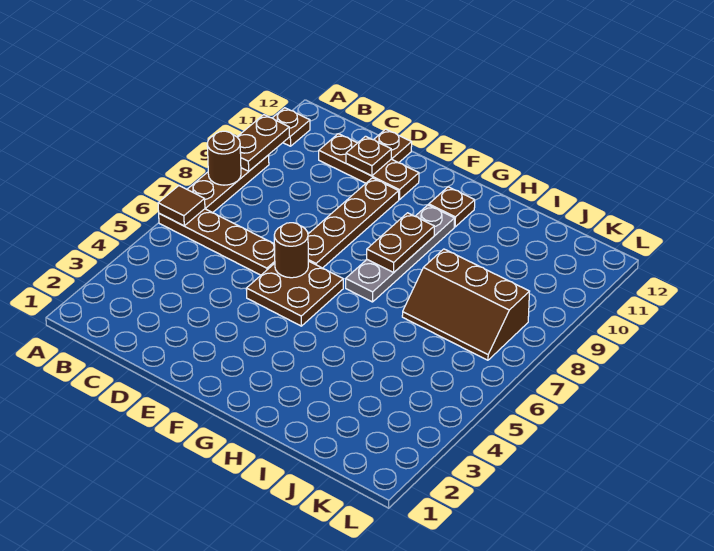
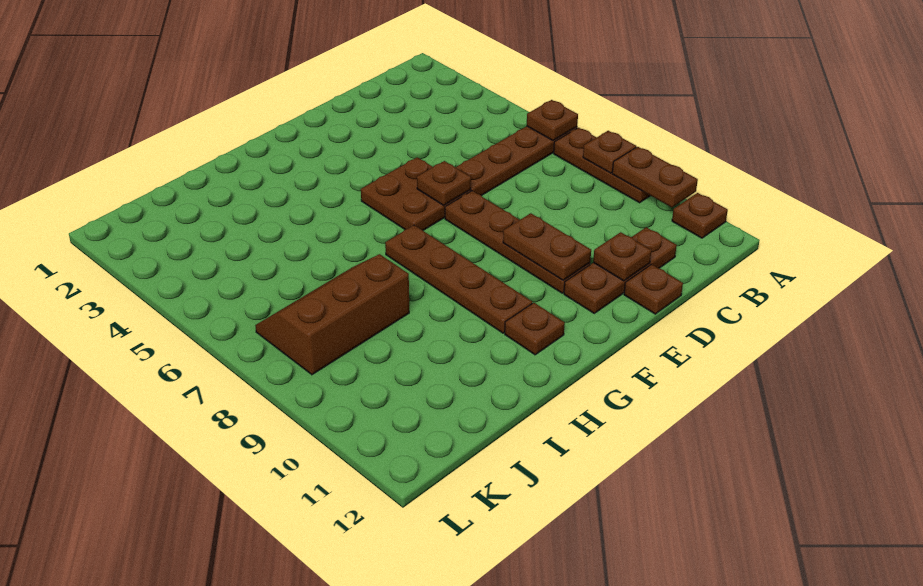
brown 1x1 tile [158,186,205,226] -> brown 1x1 plate [527,100,578,140]
brown 1x1 round brick [207,131,241,185] -> brown 1x1 plate [583,131,636,173]
brown 1x1 round brick [274,223,308,278] -> brown 1x1 plate [417,161,471,205]
grey 1x4 plate [346,205,455,302] -> brown 1x4 plate [385,225,532,333]
brown 1x2 plate [367,213,434,272] -> brown 1x2 plate moved to [503,213,591,280]

